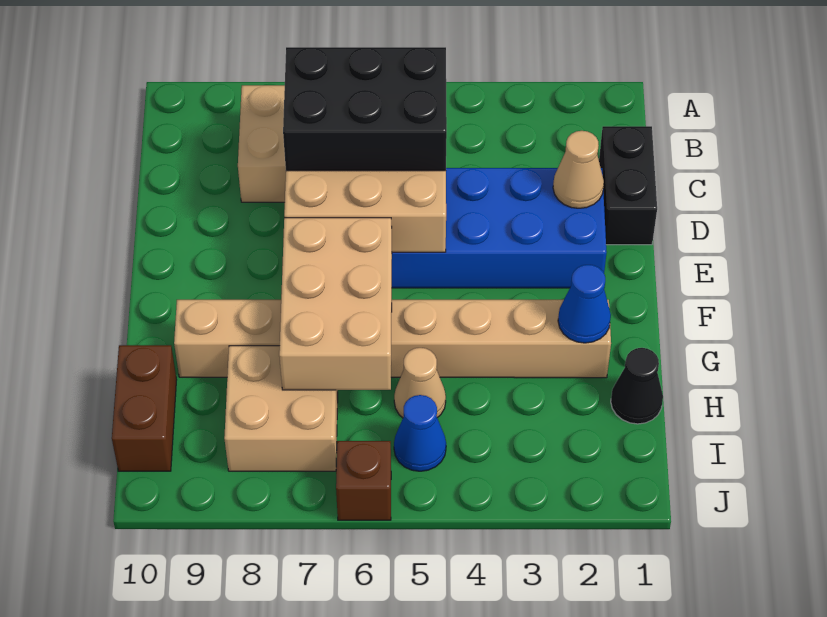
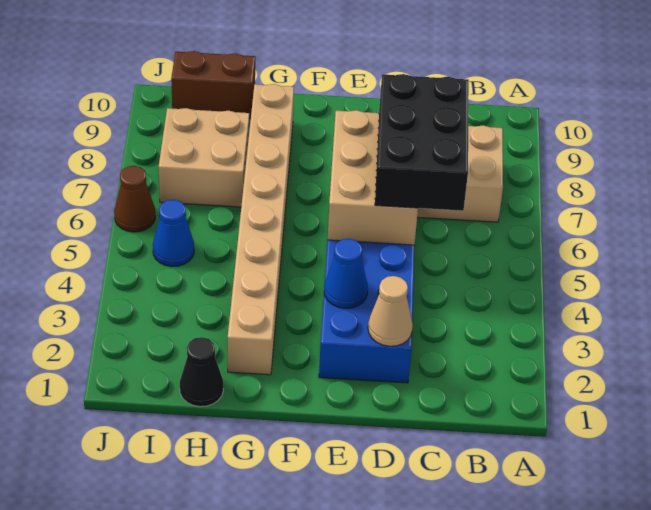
black 1x2 brick [599,126,657,245] -> none
tan 2x3 brick [279,218,392,390] -> none
blue 1x1 cone [558,265,611,343] -> blue 1x1 cone moved to [324,239,368,308]
tan 1x1 cone [394,348,446,418] -> none
brown 1x1 brick [336,441,391,520] -> brown 1x1 cone [114,166,155,232]

